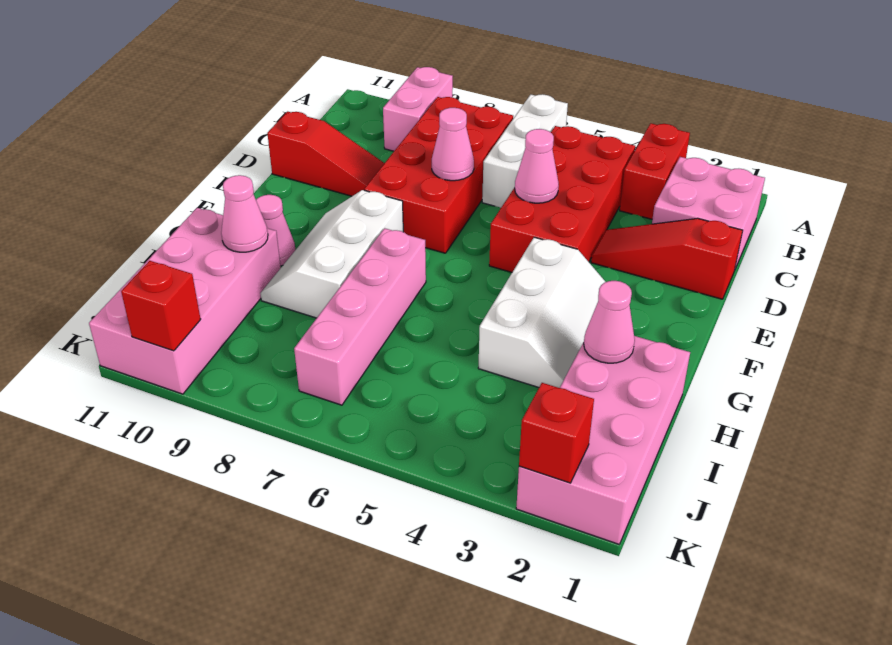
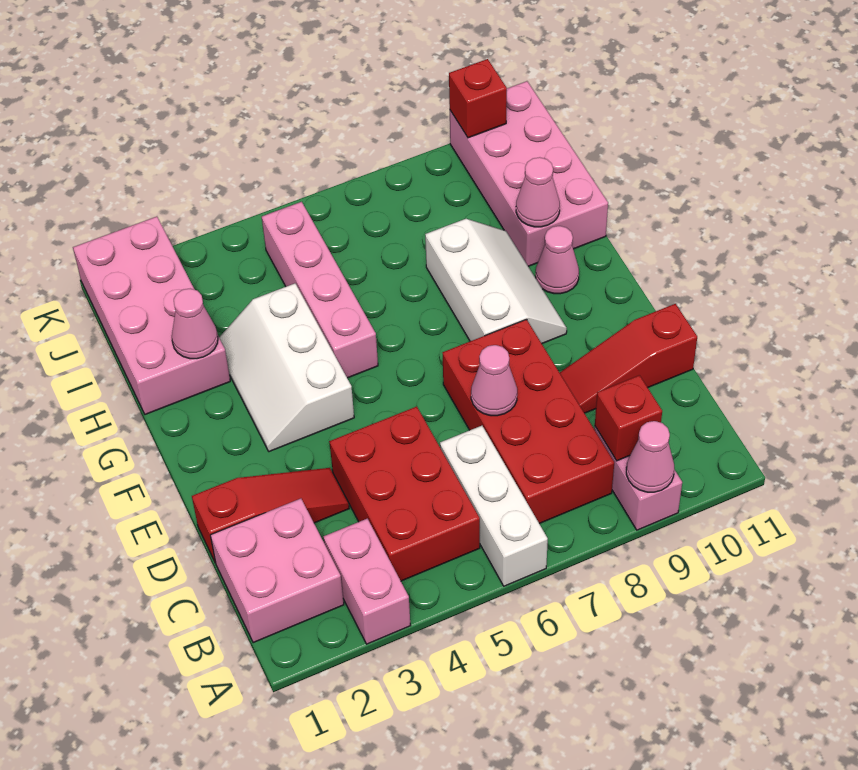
red 1x2 brick [620,123,690,219] -> pink 1x2 brick [323,519,410,644]
red 2x4 brick [489,126,635,272] -> red 2x3 brick [329,406,480,581]
pink 1x1 cone [515,129,559,203] -> pink 1x1 cone moved to [626,421,674,492]
pink 1x4 brick [294,228,426,405] -> pink 1x4 brick moved to [262,202,378,378]
red 1x1 brick [519,383,594,483] -> red 1x1 brick moved to [595,375,662,461]

